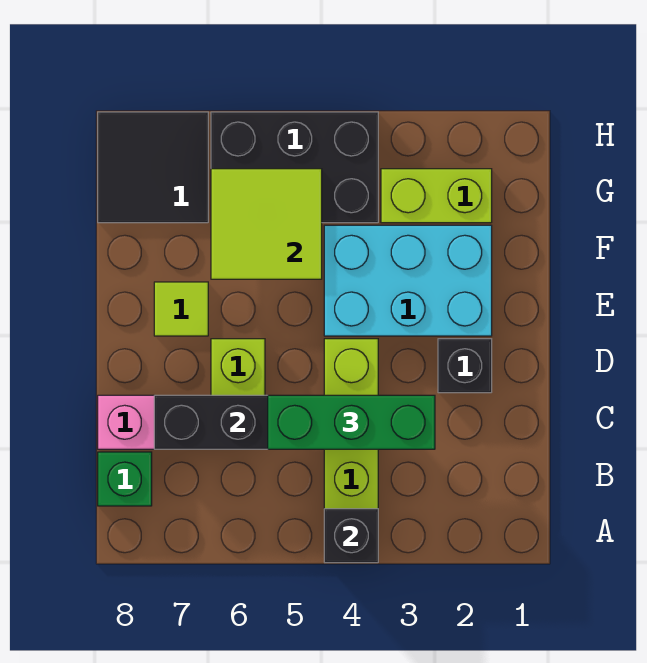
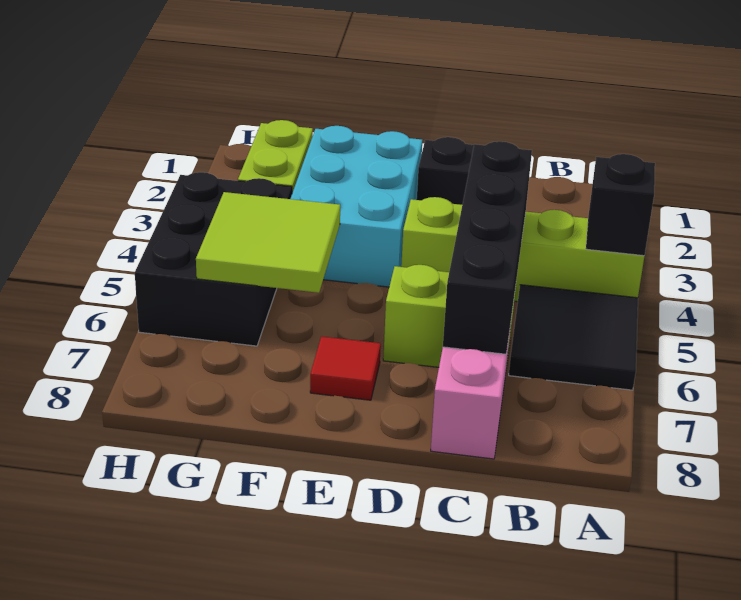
green 1x1 brick [98,452,152,506] -> none
green 1x3 brick [268,395,435,449] -> none
lime 1x1 tile [154,282,208,336] -> red 1x1 tile [310,336,381,400]
black 2x2 tile [98,112,208,223] -> black 2x2 tile moved to [509,285,638,390]

